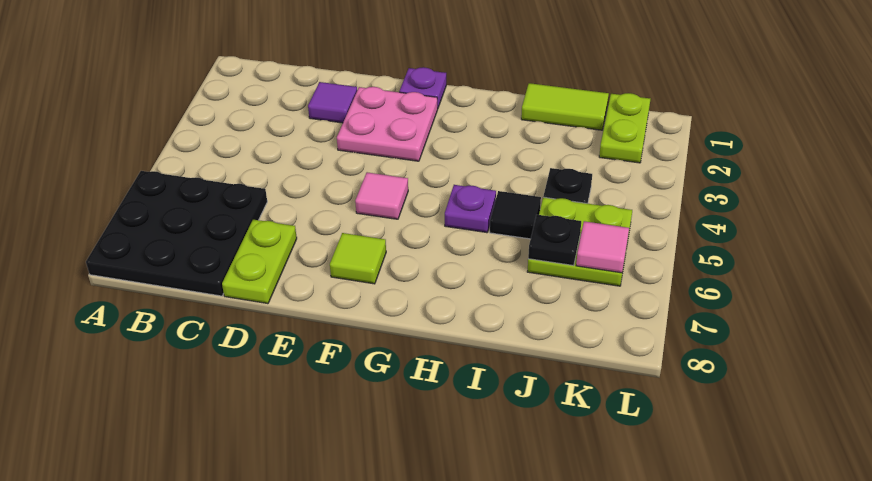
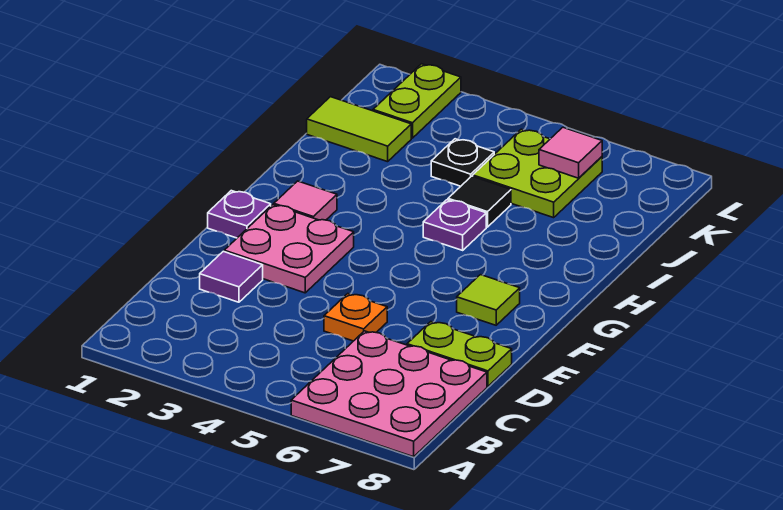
black 3x3 plate [86,171,267,296] -> pink 3x3 plate [291,331,487,457]
none -> orange 1x1 plate [324,294,387,341]
pink 1x1 tile [355,172,408,219] -> pink 1x1 tile moved to [274,181,337,220]
lime 1x2 tile [521,83,609,130] -> lime 1x2 tile turned to [307,97,411,162]
black 1x1 plate [528,215,581,266] -> none
lime 1x2 plate [599,93,650,163] -> lime 1x2 plate turned to [373,64,461,138]

